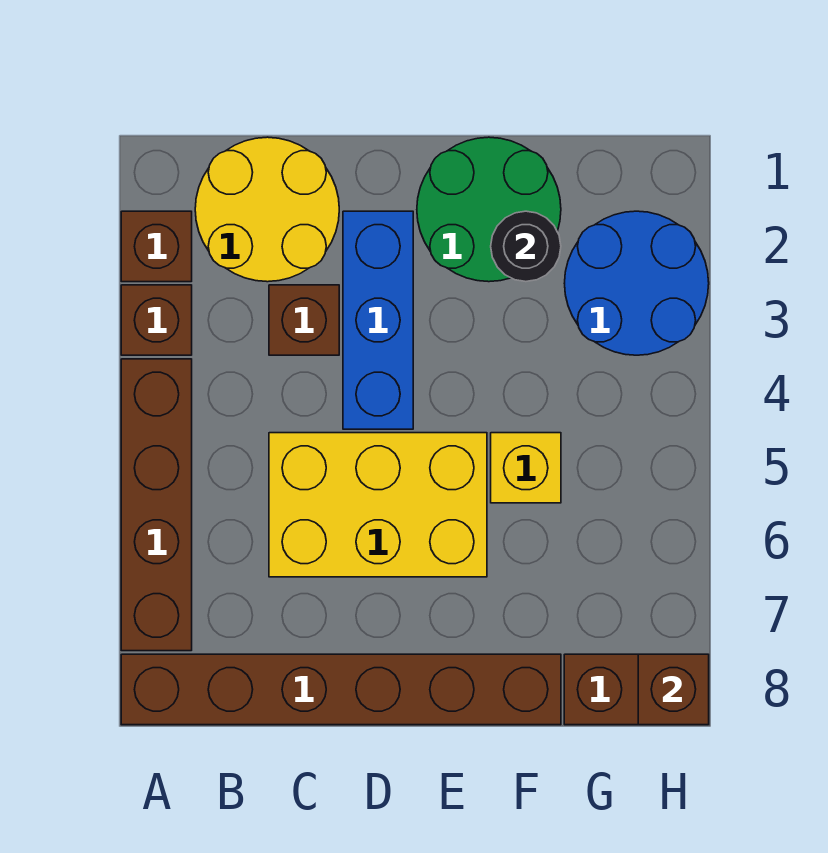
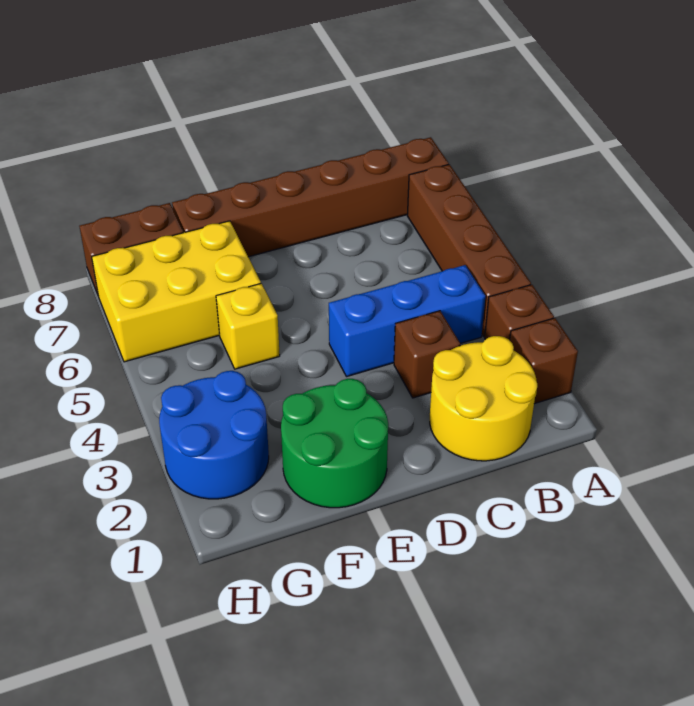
yellow 2x3 brick [269,433,487,577] -> yellow 2x3 brick moved to [92,221,261,362]
blue 1x3 brick [343,211,413,429] -> blue 1x3 brick turned to [329,265,485,377]
black 1x1 round brick [491,211,561,282] -> none
brown 1x1 brick [638,654,709,725] -> none

